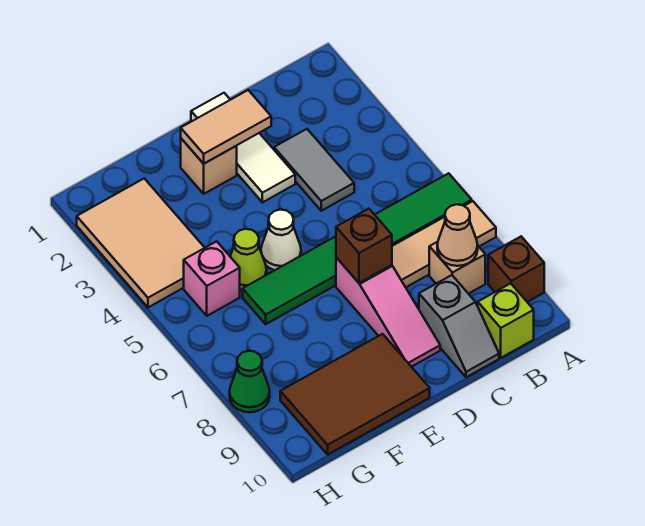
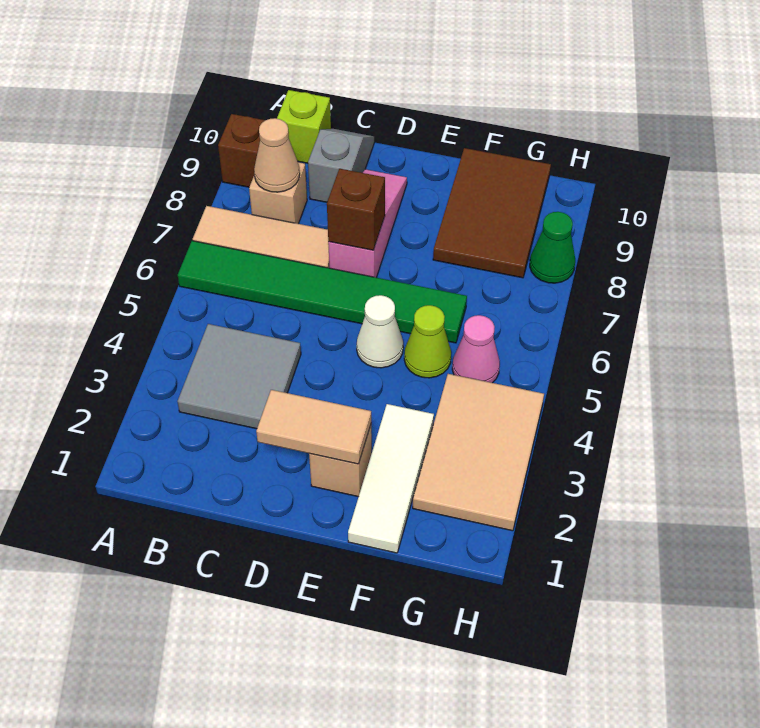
grey 1x2 tile [274,129,354,211] -> grey 2x2 tile [178,324,301,429]
white 1x3 tile [191,93,295,202] -> white 1x3 tile moved to [348,404,434,553]
brown 2x3 tile [280,334,430,454] -> brown 2x3 tile turned to [433,148,551,278]
pink 1x1 brick [184,241,240,316] -> pink 1x1 cone [452,315,500,383]

